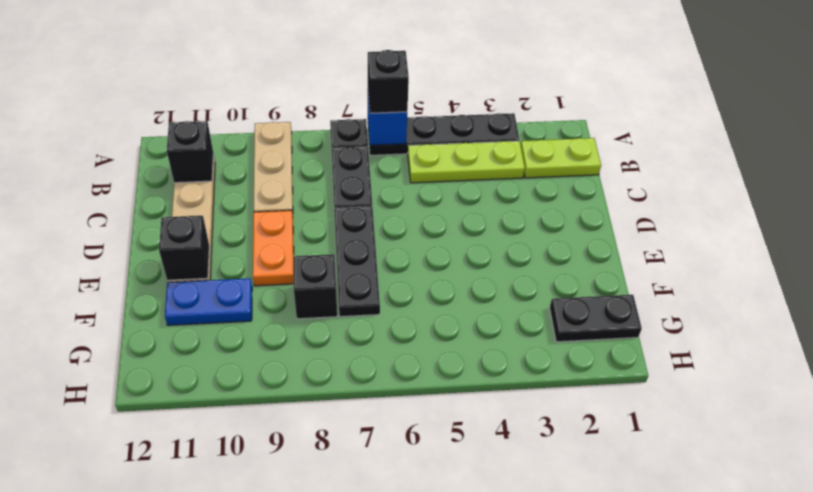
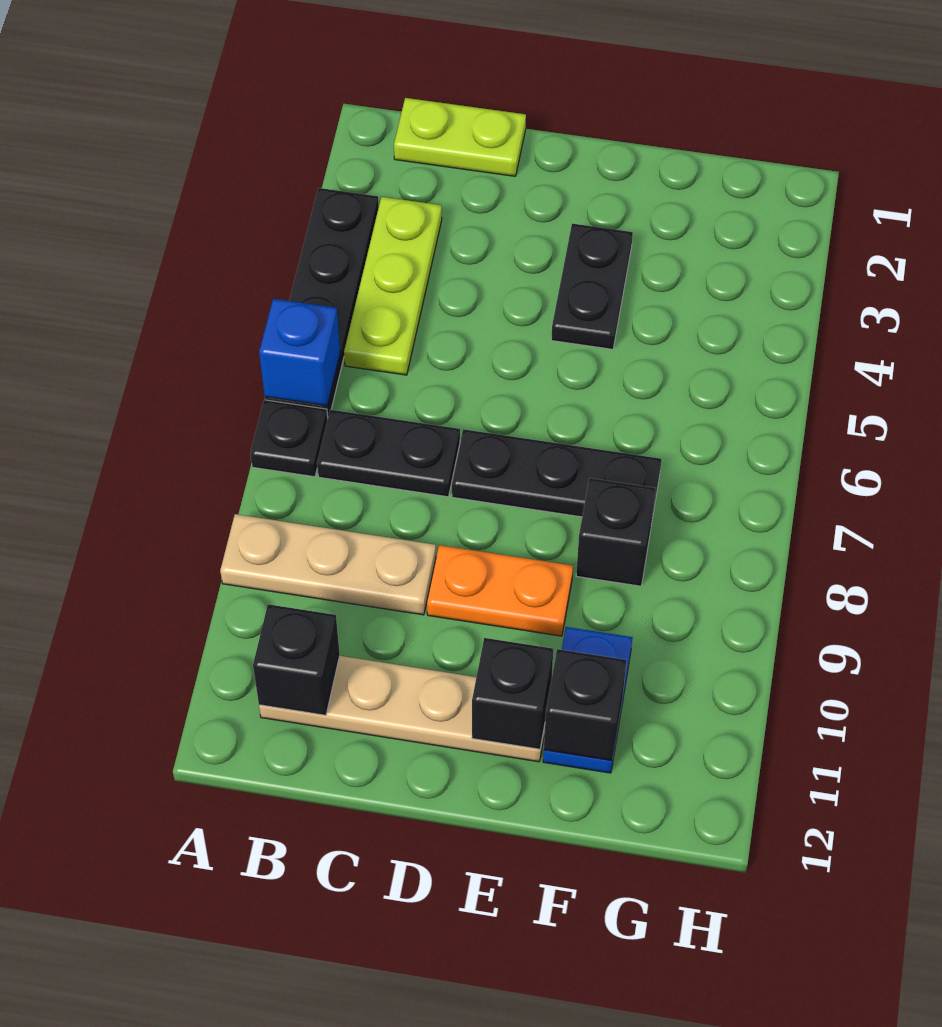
black 1x1 brick [368,50,409,113] -> black 1x1 brick moved to [544,649,627,761]
lime 1x2 plate [521,138,601,178] -> lime 1x2 plate turned to [394,98,526,176]
black 1x2 plate [550,295,642,342] -> black 1x2 plate moved to [551,224,633,349]

